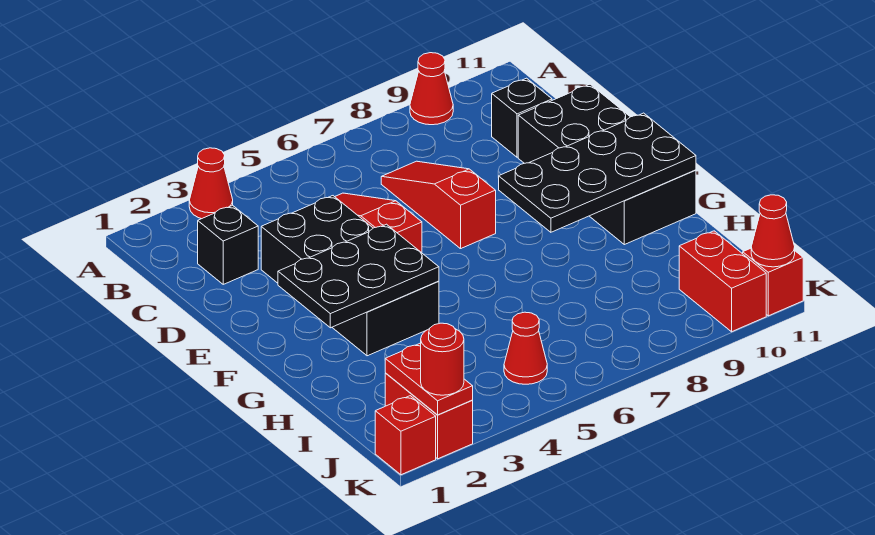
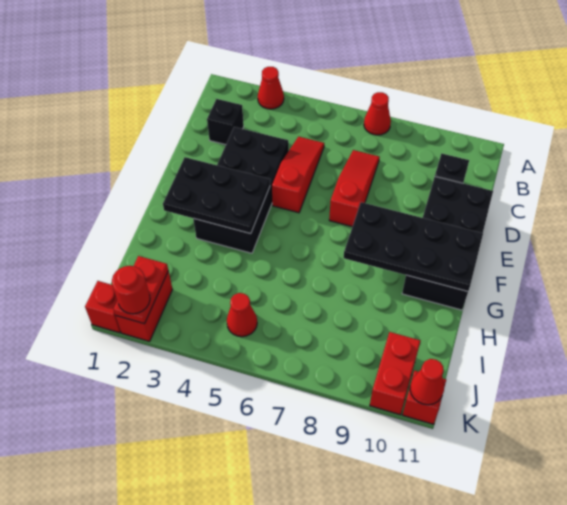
red 1x1 cone [410,53,453,125] -> red 1x1 cone moved to [364,92,391,135]

